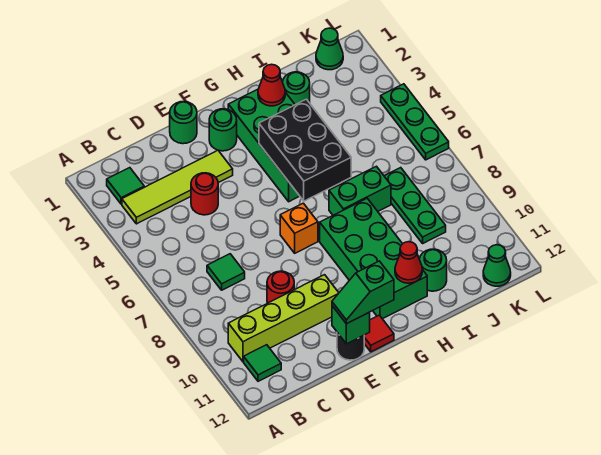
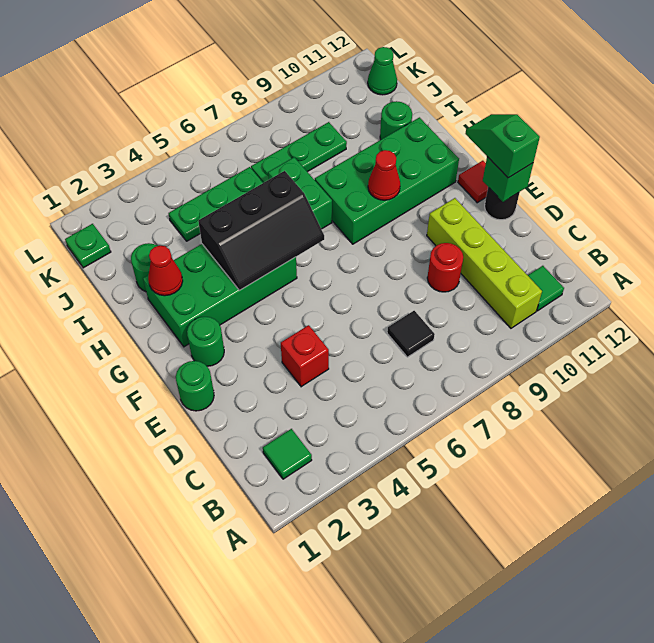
lime 1x4 tile [122,150,233,224] -> none
green 1x1 tile [207,254,245,290] -> black 1x1 tile [387,311,435,357]
red 1x1 round brick [191,173,218,215] -> red 1x1 brick [281,325,329,387]
green 1x2 slope [332,261,394,324] -> green 1x2 slope turned to [465,114,540,178]
orange 1x1 brick [280,203,318,253] -> none
black 2x3 brick [259,99,351,201] -> black 2x3 slope [198,171,324,291]
red 1x1 cone [395,242,422,283] -> red 1x1 cone moved to [368,150,400,200]
green 1x1 cone [316,28,343,70] -> green 1x1 plate [65,224,111,268]
green 1x3 plate [381,84,449,160] -> green 1x3 plate moved to [169,167,263,241]

